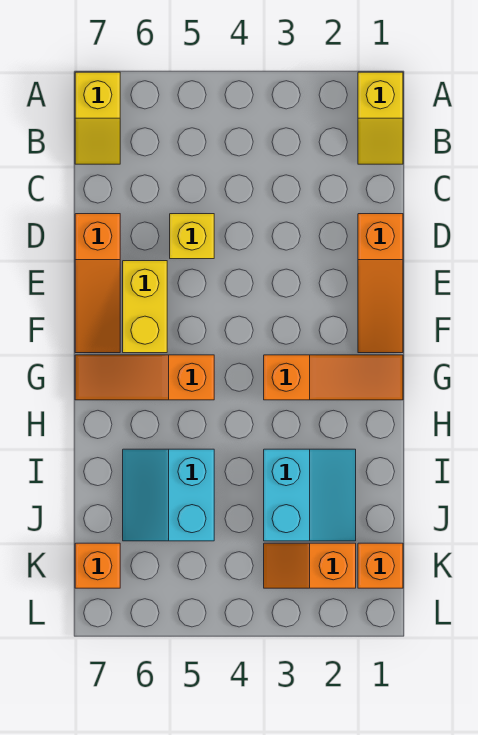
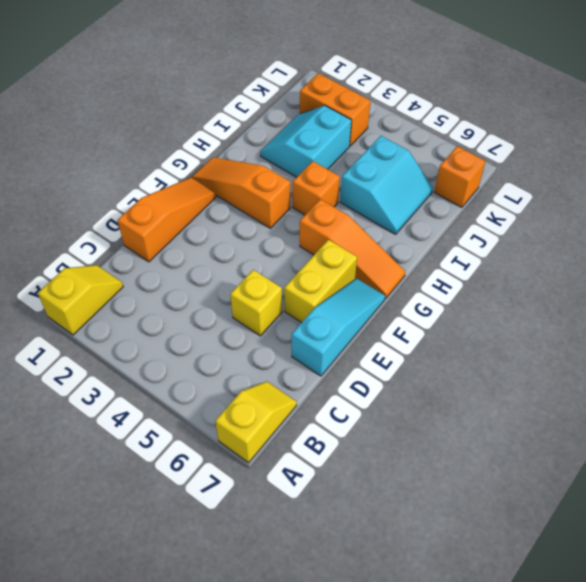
orange 1x3 slope [75,214,120,353] -> cyan 1x3 slope [292,278,385,376]
orange 1x1 brick [358,543,403,588] -> orange 1x1 brick moved to [293,161,340,215]
orange 1x2 slope [264,543,356,588] -> orange 1x2 brick [300,73,371,146]

